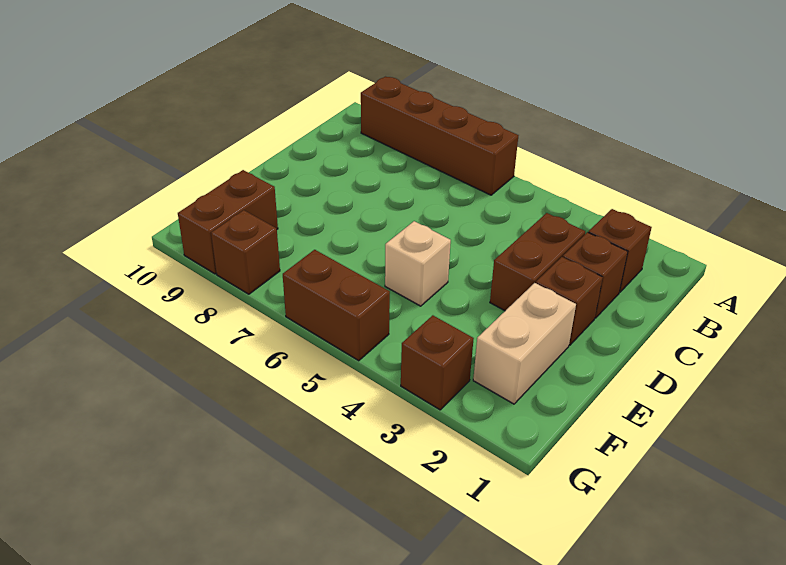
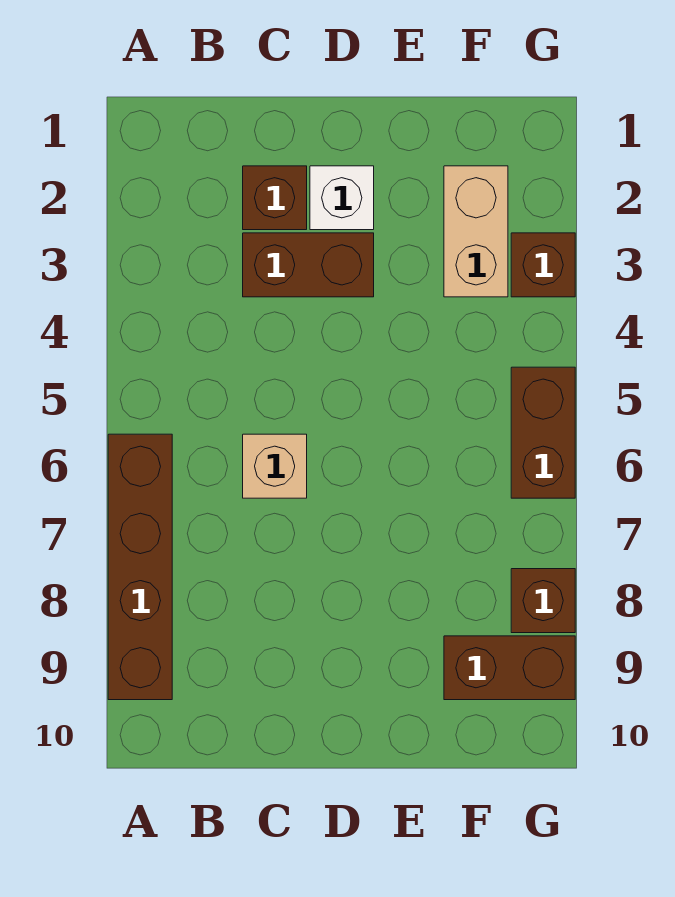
brown 1x1 brick [588,209,652,292] -> none
brown 1x1 brick [536,257,603,345] -> white 1x1 brick [310,166,374,230]
tan 1x2 brick [473,283,576,404] -> tan 1x2 brick turned to [444,166,508,297]
tan 1x1 brick [385,221,451,306] -> tan 1x1 brick moved to [243,434,307,498]

